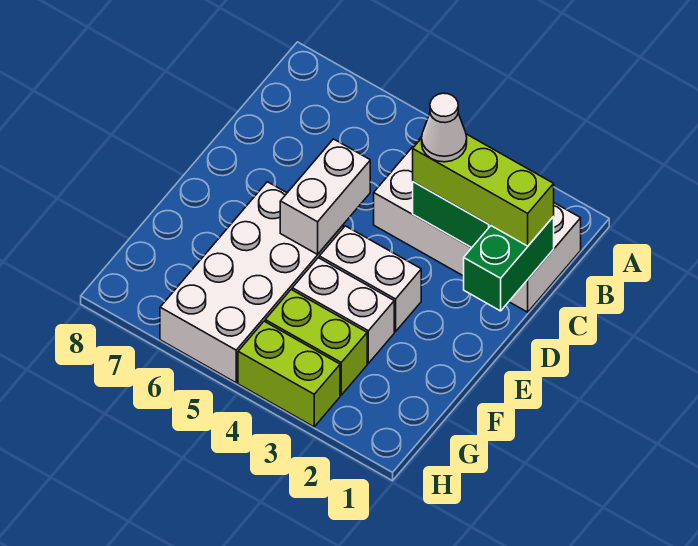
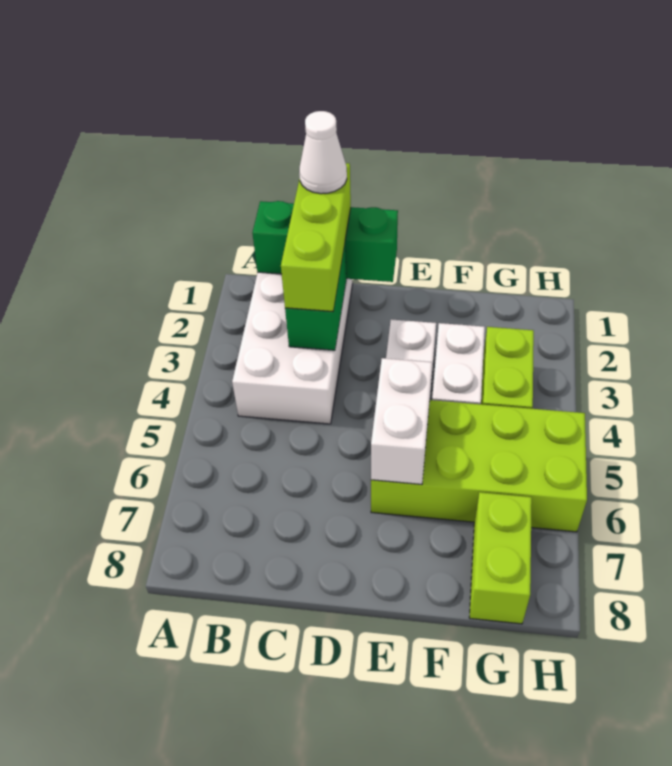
green 1x2 brick [464,217,554,311] -> green 1x3 brick [252,201,398,282]
white 1x1 cone [422,93,467,162] -> white 1x1 cone moved to [299,111,347,194]
white 1x2 brick [280,139,370,254] -> white 1x2 brick turned to [371,358,432,484]
white 2x4 brick [160,182,343,383] -> lime 2x4 brick [371,400,587,532]
lime 1x2 brick [238,321,340,427] -> lime 1x2 brick moved to [469,492,532,624]

